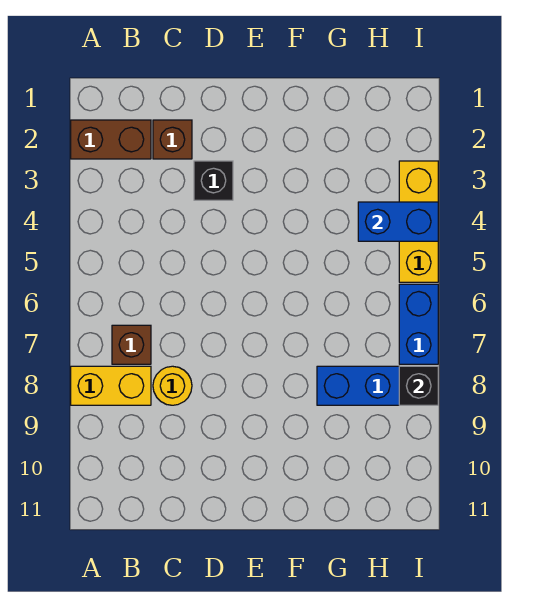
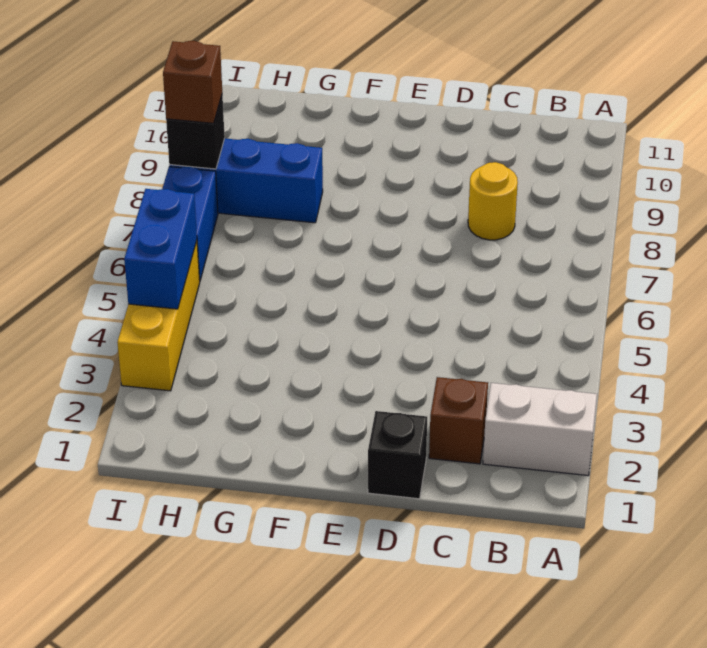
brown 1x2 brick [71,120,151,159] -> white 1x2 brick [483,383,597,476]
yellow 1x2 brick [71,366,151,405] -> none
brown 1x1 brick [112,325,151,364] -> brown 1x1 brick moved to [163,41,222,123]
black 1x1 brick [194,161,233,200] -> black 1x1 brick moved to [368,411,427,499]
blue 1x2 brick [358,202,438,241] -> blue 1x2 brick turned to [124,189,197,309]

